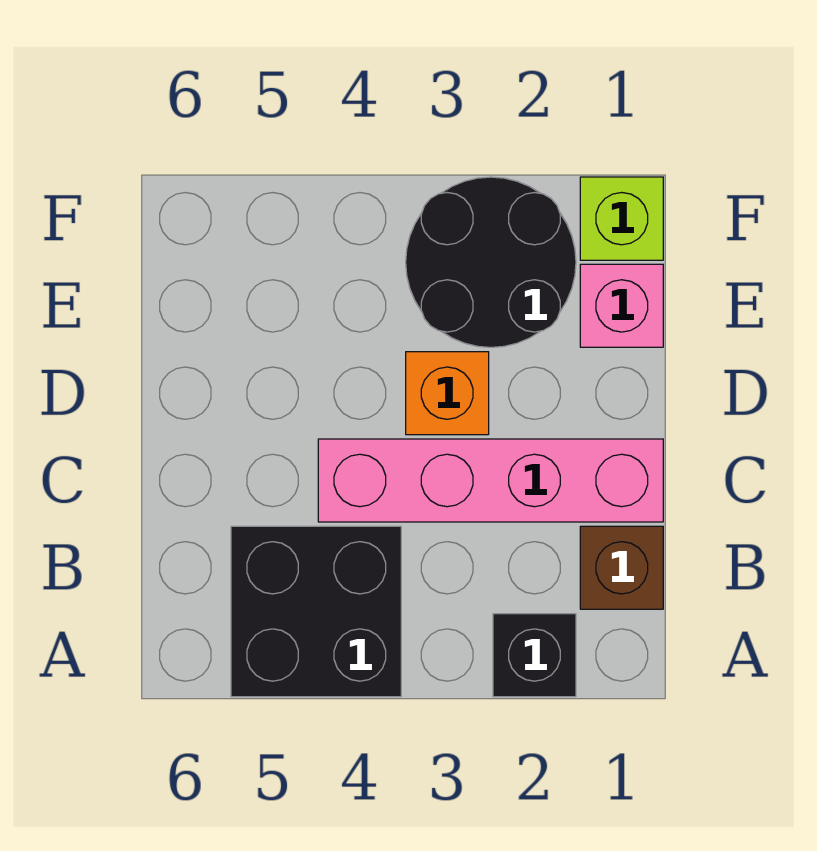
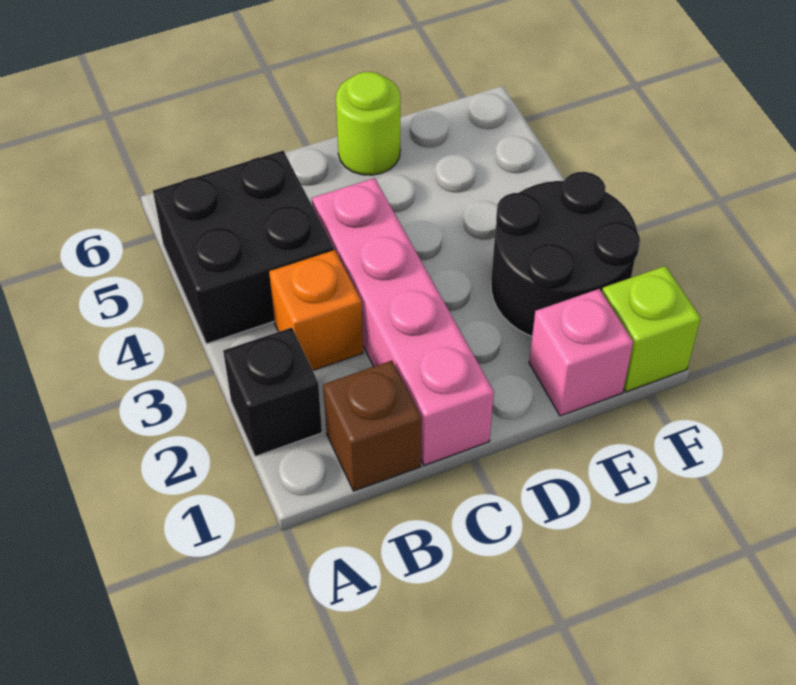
orange 1x1 brick [406,352,489,435] -> orange 1x1 brick moved to [269,250,363,370]
none -> lime 1x1 round brick [336,72,400,175]

